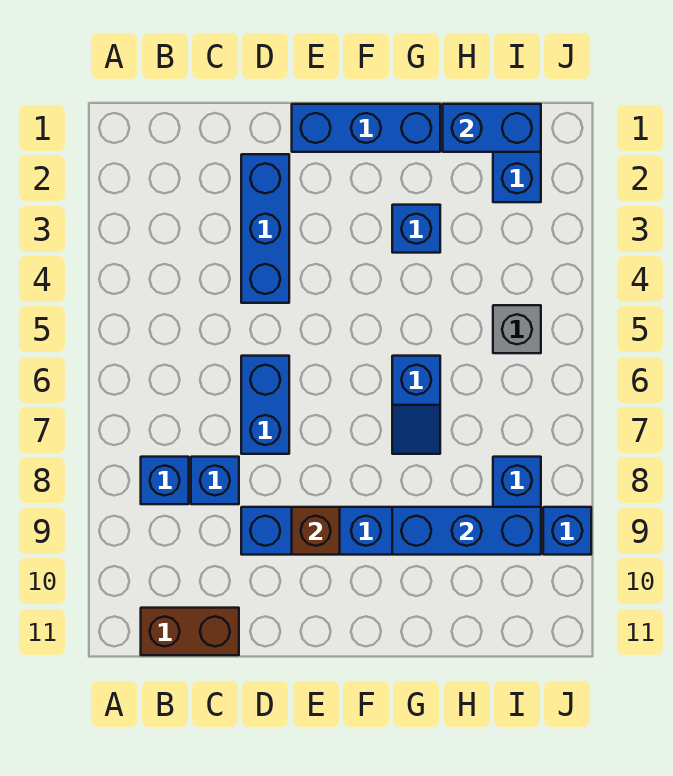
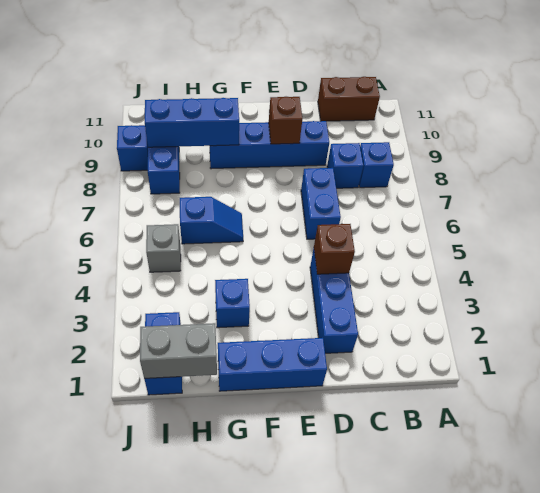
none -> brown 1x1 brick [314,224,355,274]
blue 1x2 slope [392,356,440,454] -> blue 1x2 slope turned to [180,197,243,244]
blue 1x2 brick [443,104,541,152] -> grey 1x2 brick [140,323,217,379]

